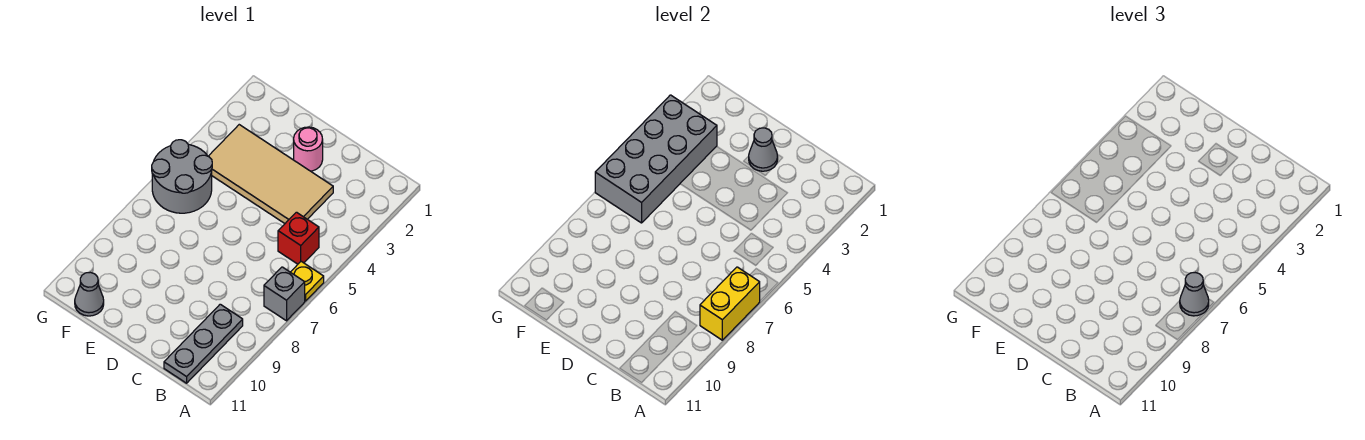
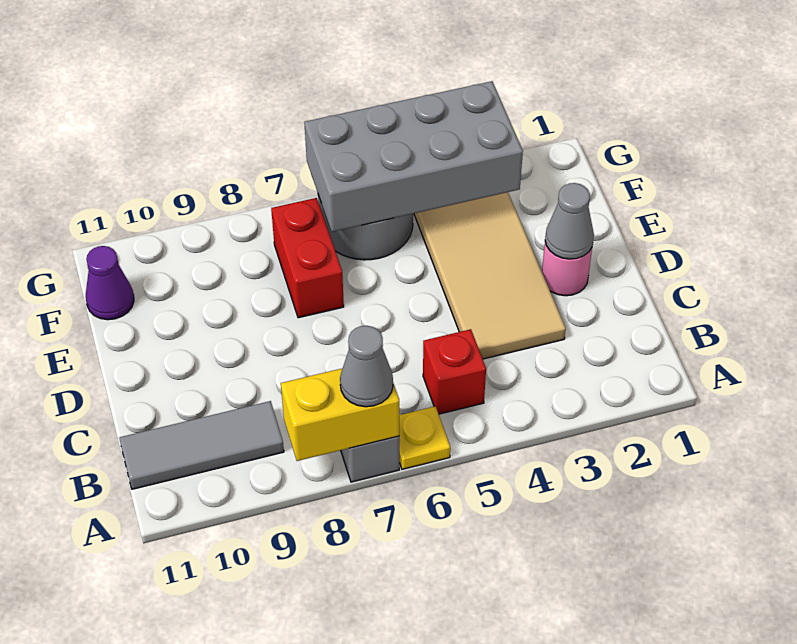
grey 1x3 plate [164,304,243,383] -> grey 1x3 tile [119,401,284,489]
none -> red 1x2 brick [271,198,344,318]
grey 1x1 cone [75,272,104,316] -> purple 1x1 cone [86,246,134,320]

